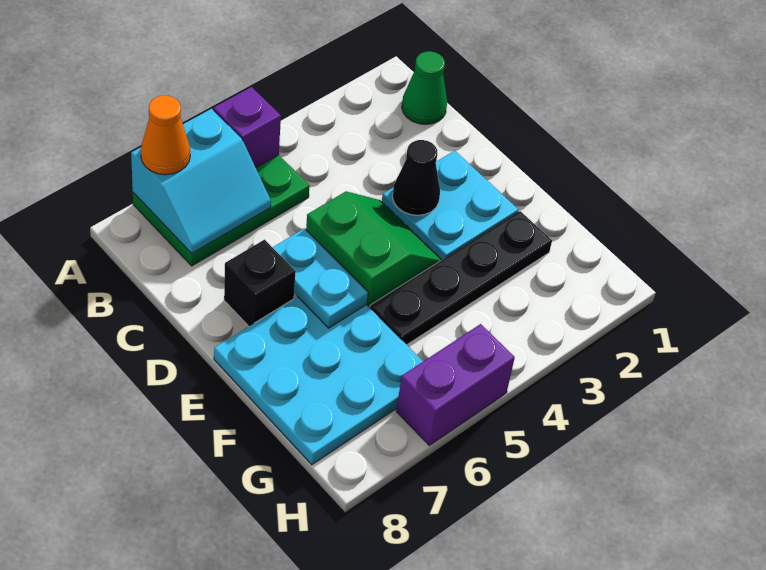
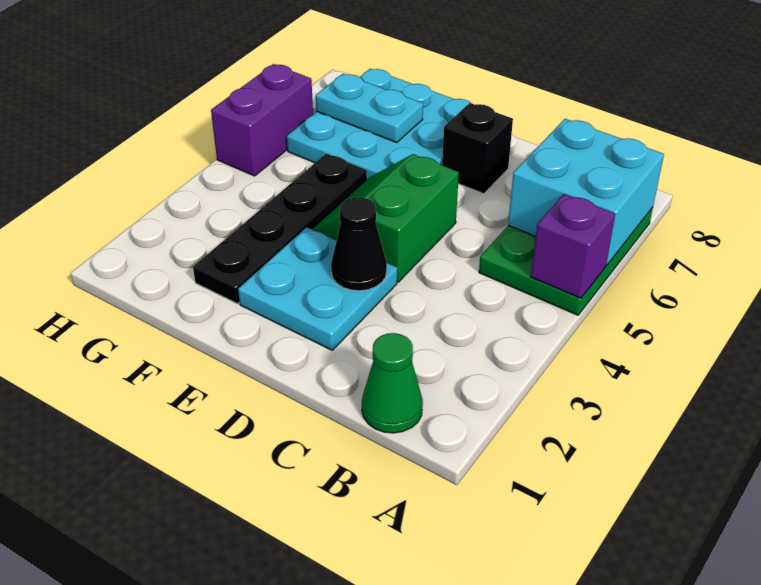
cyan 2x2 slope [131,109,271,254] -> cyan 2x2 brick [508,119,664,265]
orange 1x1 cone [141,95,190,175] -> none
green 2x2 slope [306,191,442,307] -> green 2x2 slope turned to [312,154,459,282]
cyan 1x2 plate [272,228,368,328] -> cyan 1x2 plate moved to [316,74,423,142]

